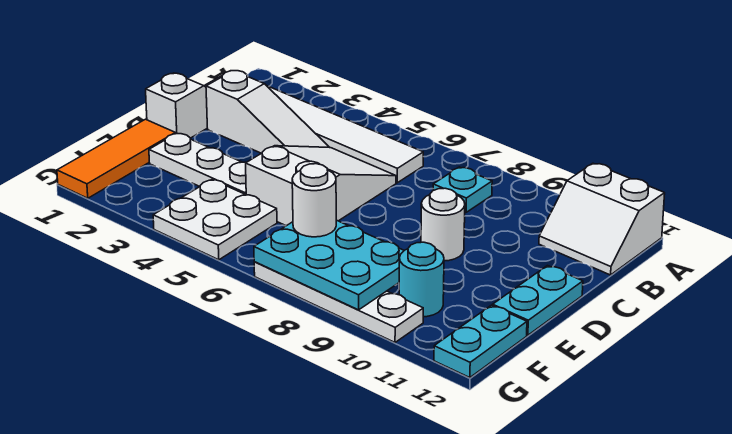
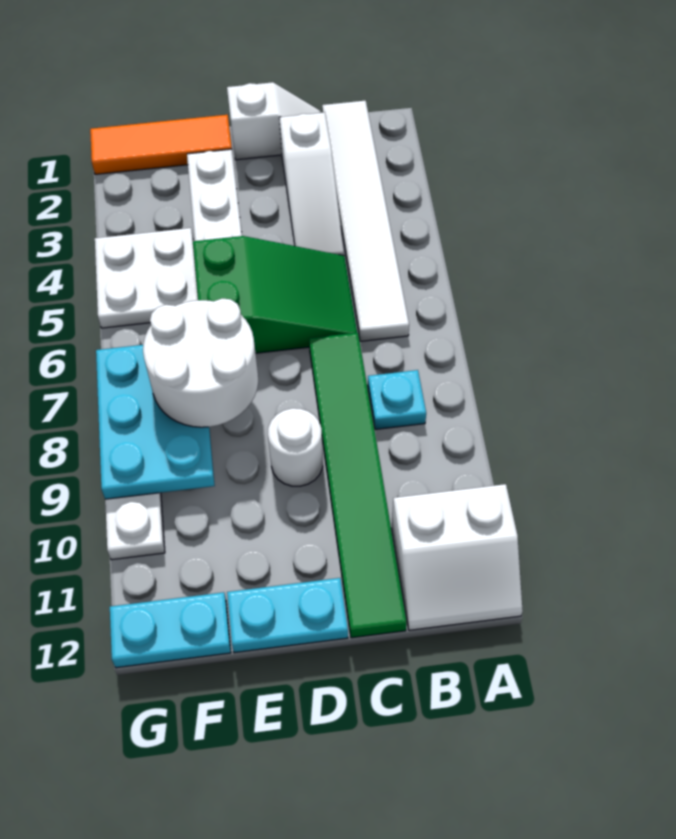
white 2x2 slope [539,163,665,275] -> white 2x2 slope turned to [392,484,523,630]
white 2x3 slope [246,146,396,226] -> green 2x3 slope [193,236,357,353]
none -> green 1x6 tile [309,333,407,638]
white 1x1 round brick [292,164,336,237] -> white 2x2 round brick [143,298,258,427]
cyan 1x1 round brick [399,242,444,317] -> none

